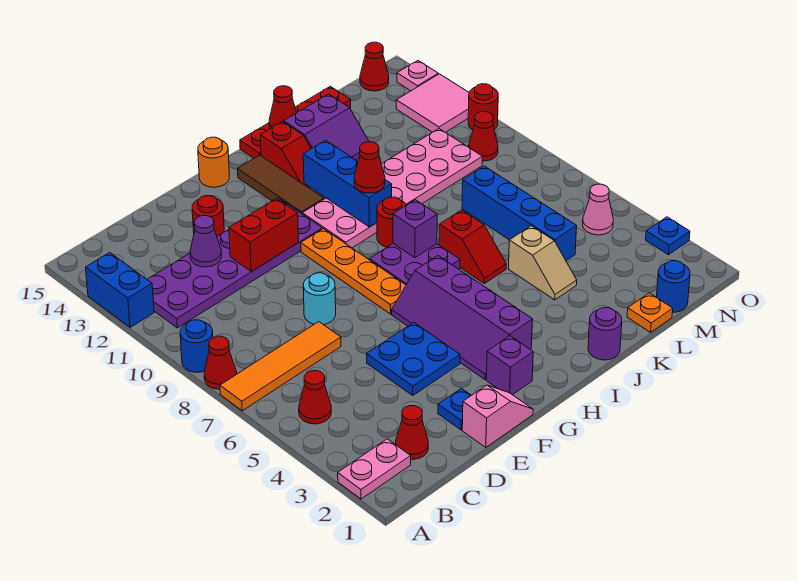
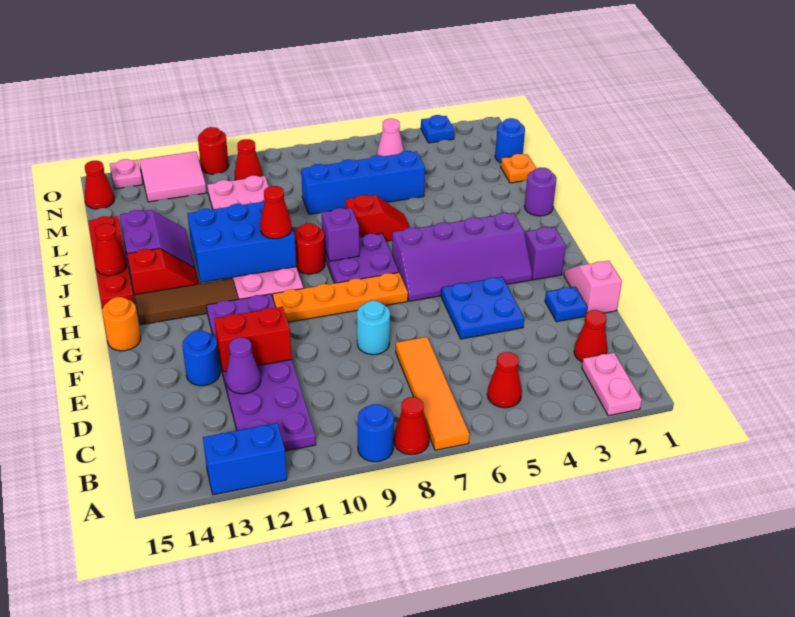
red 1x2 brick [229,199,298,272] -> red 1x2 brick turned to [214,307,292,372]
red 1x1 round brick [192,196,224,236] -> blue 1x1 round brick [182,331,220,386]
blue 1x3 brick [303,140,392,227] -> blue 2x3 brick [187,200,296,282]
tan 1x2 slope [509,226,577,300] -> none

